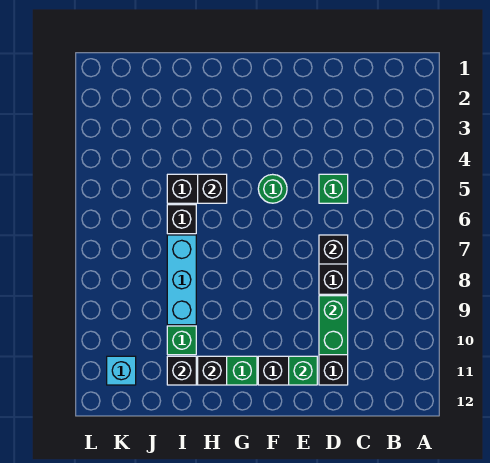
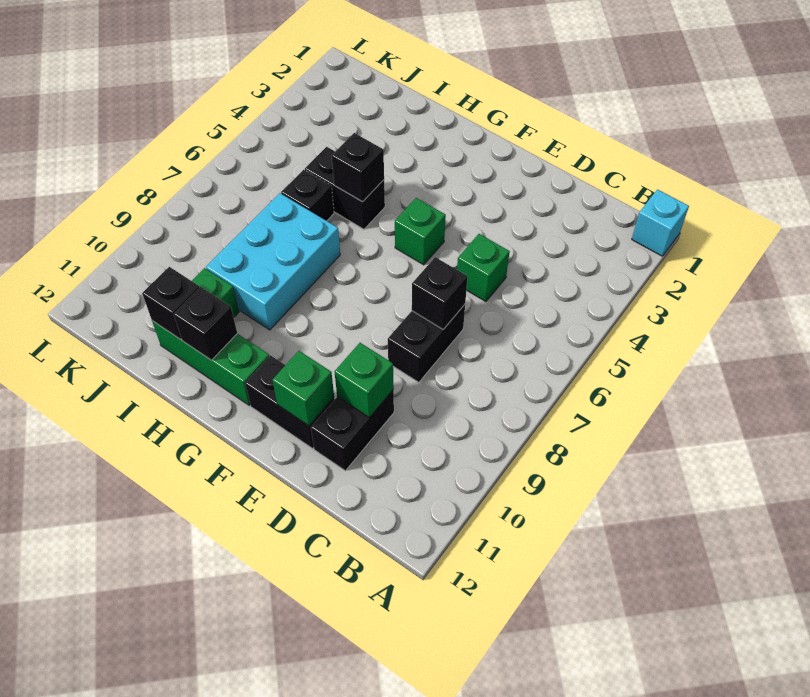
green 1x2 brick [319,296,348,355] -> green 1x1 brick [335,343,394,417]
green 1x1 round brick [258,174,287,203] -> green 1x1 brick [395,198,446,265]
cyan 1x3 brick [167,235,196,325] -> cyan 2x3 brick [206,193,340,330]
cyan 1x1 brick [107,356,136,385] -> cyan 1x1 brick moved to [632,190,689,256]

